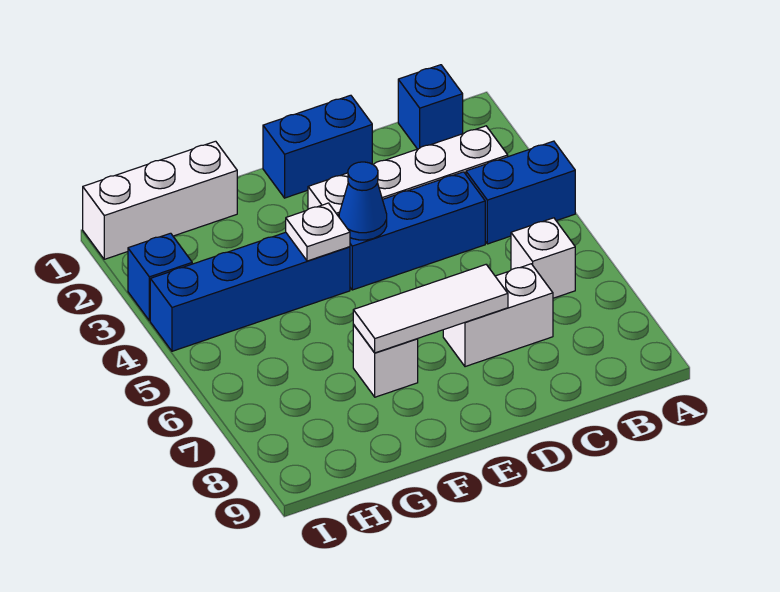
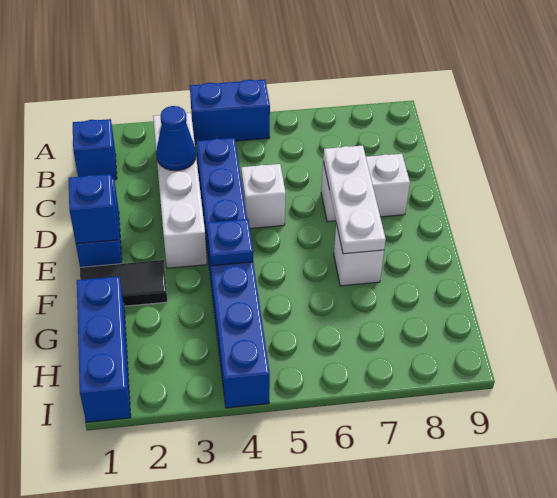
blue 1x2 brick [466,141,575,244] -> blue 1x2 brick turned to [190,80,270,144]
white 1x1 brick [511,218,575,298] -> white 1x1 brick moved to [241,164,286,228]
white 1x2 brick [443,264,553,367] -> white 1x2 brick turned to [321,154,410,222]
white 1x3 tile [353,265,508,353] -> white 1x3 plate [323,145,386,254]
blue 1x1 cone [339,162,387,240] -> blue 1x1 cone moved to [156,106,196,171]
none -> black 1x2 tile [80,260,168,306]
white 1x1 plate [286,203,350,261] -> blue 1x1 plate [207,219,253,266]
white 1x3 brick [83,141,237,259] -> blue 1x3 brick [77,276,131,422]
blue 1x1 brick [128,233,192,321] -> blue 1x1 brick moved to [69,174,118,244]

